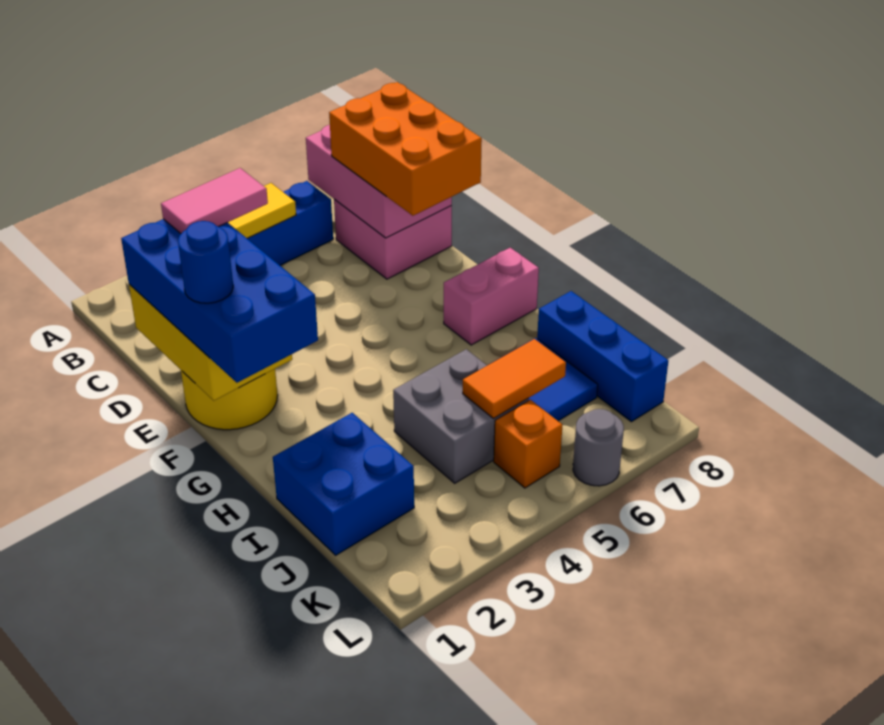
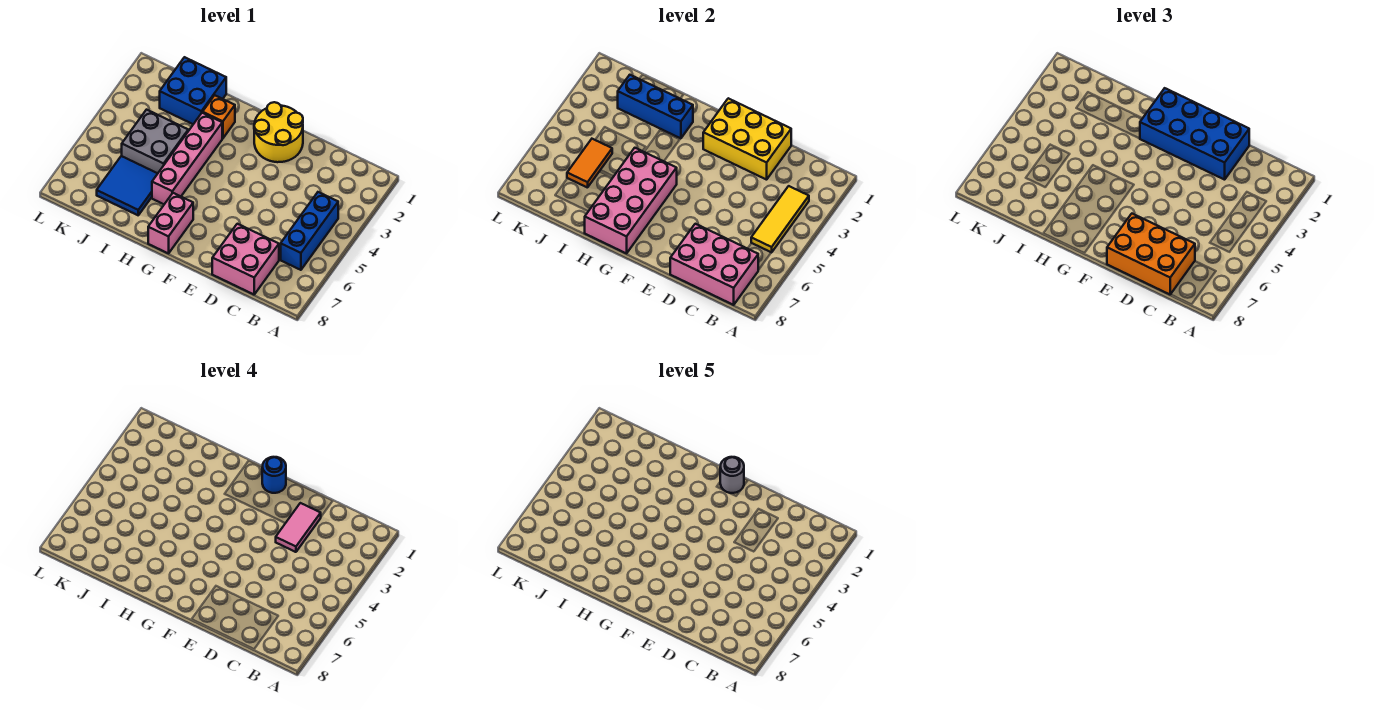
none -> pink 2x4 brick [585,148,677,253]
none -> pink 1x4 brick [152,113,222,204]
blue 1x3 brick [537,291,668,422] -> blue 1x3 brick moved to [618,75,693,138]
orange 1x1 brick [494,400,562,488] -> orange 1x1 brick moved to [203,95,235,138]
grey 1x1 round brick [573,409,624,486] -> grey 1x1 round brick moved to [720,457,744,493]

